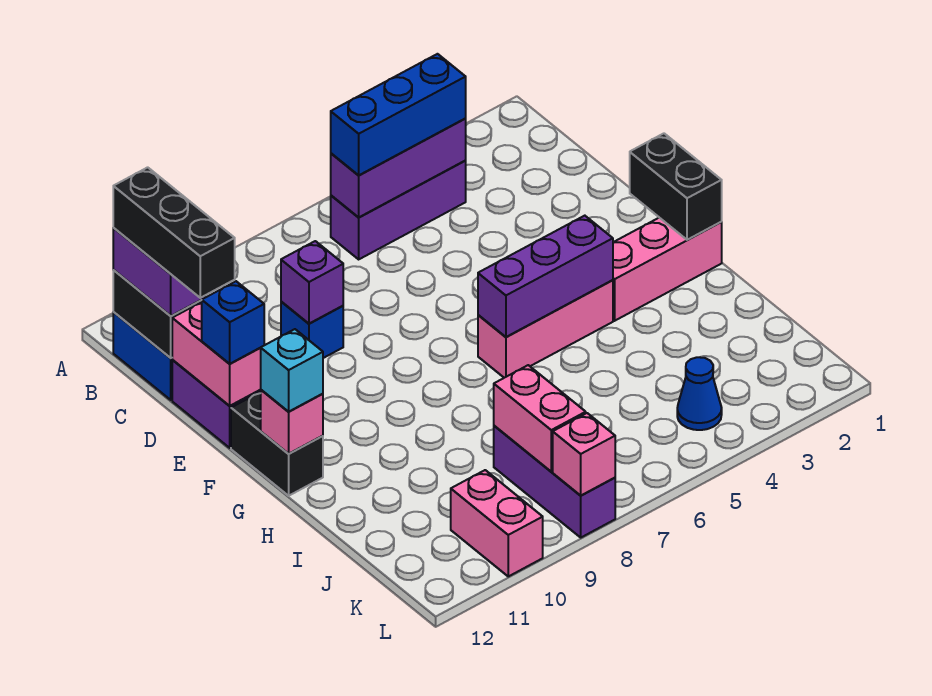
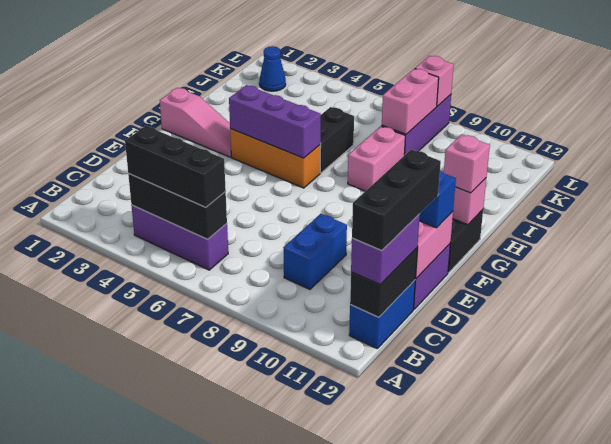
purple 1x3 brick [331,118,466,217] -> black 1x3 brick [128,173,227,239]
blue 1x3 brick [331,54,466,175] -> black 1x3 brick [125,126,226,207]
blue 1x1 brick [281,302,343,358] -> blue 1x2 brick [283,214,347,289]
purple 1x1 brick [281,241,343,324] -> none
black 1x2 brick [630,133,722,240] -> black 1x2 brick moved to [320,107,354,173]
pink 1x3 brick [613,218,722,321] -> pink 1x3 slope [160,88,231,157]
pink 1x3 brick [478,280,613,378] -> orange 1x3 brick [230,129,321,188]
cyan 1x1 brick [261,329,323,412] -> pink 1x1 brick [444,134,490,193]
blue 1x1 cone [677,357,722,430] -> blue 1x1 cone moved to [259,46,286,91]
pink 1x2 brick [451,470,543,576] -> pink 1x2 brick moved to [348,126,405,191]

